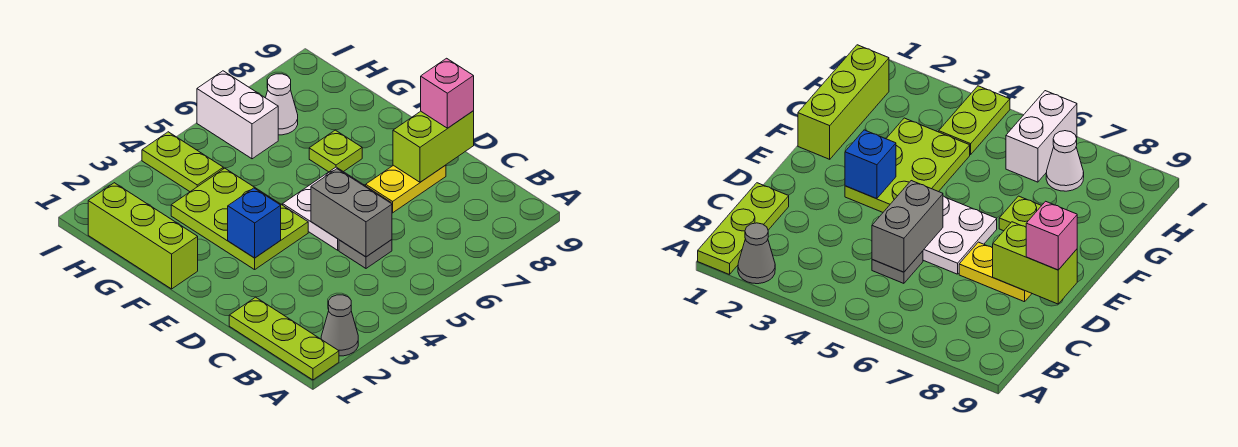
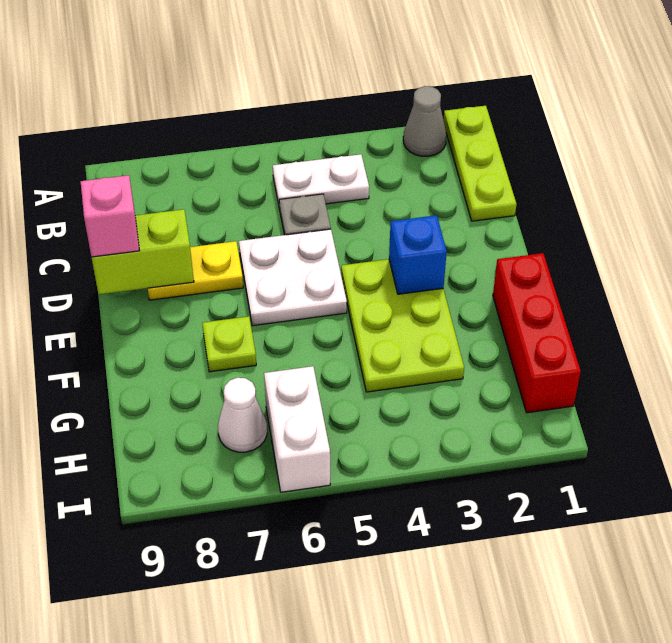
none -> white 1x2 plate [273,154,369,209]
grey 1x2 brick [311,169,392,257] -> none
lime 1x3 brick [88,183,198,289] -> red 1x3 brick [493,253,581,413]
lime 1x2 plate [142,132,223,192] -> none

